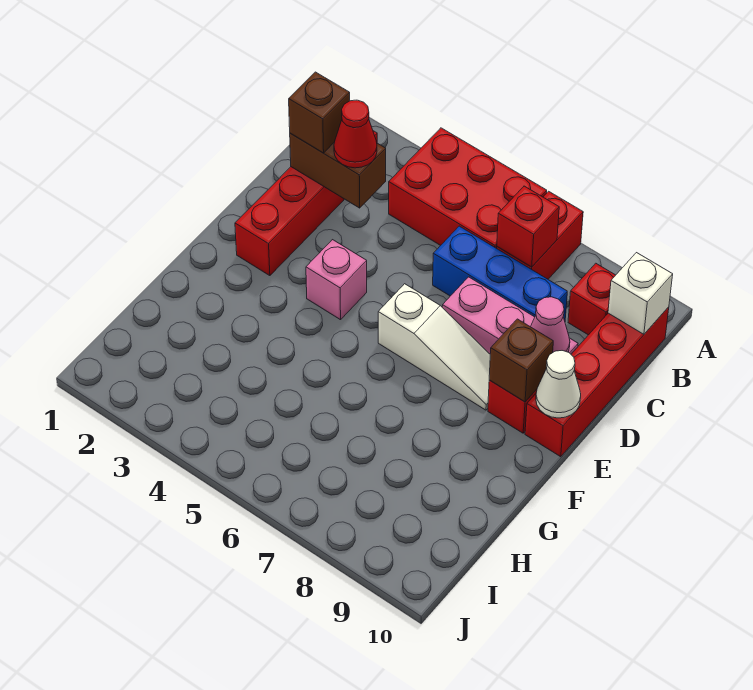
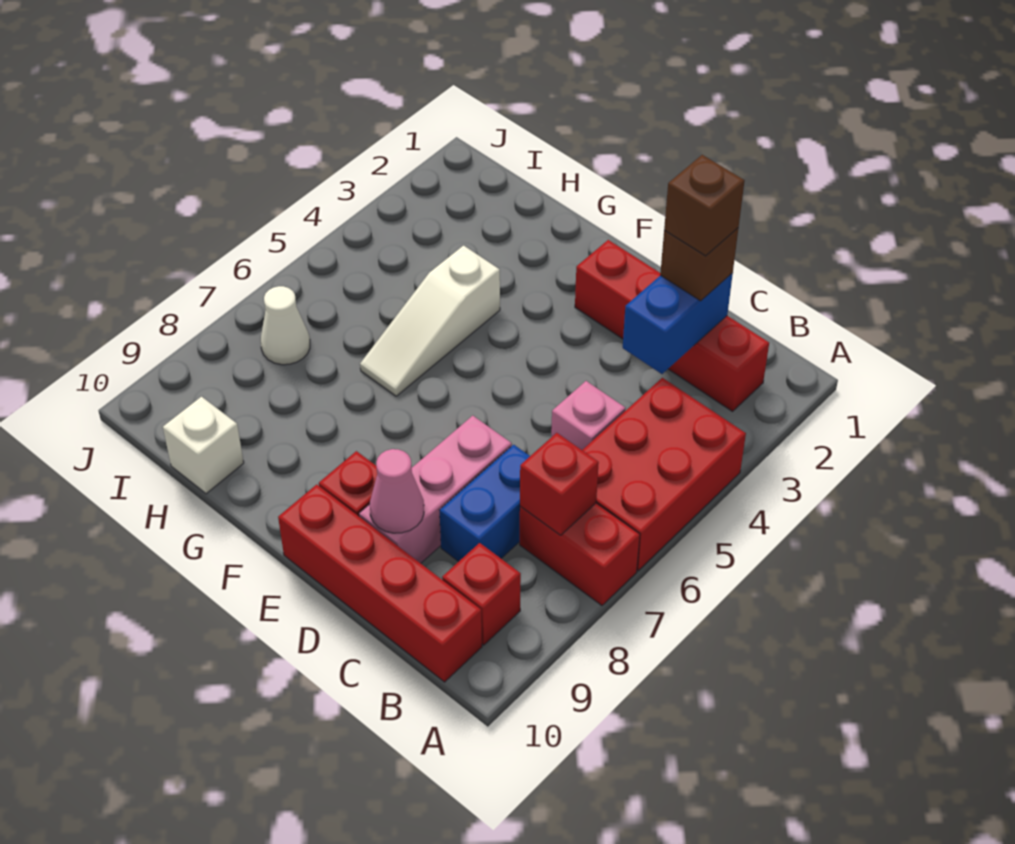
white 1x1 brick [608,253,673,334] -> white 1x1 brick moved to [163,397,244,494]
brown 1x2 brick [290,133,386,208] -> blue 1x2 brick [623,273,733,374]
red 1x1 cone [334,100,377,168] -> none
blue 1x3 brick [433,226,567,321] -> blue 1x2 brick [440,445,530,562]
pink 1x1 brick [306,240,367,320] -> pink 1x1 brick moved to [551,381,626,450]
white 1x3 slope [378,284,490,410] -> white 1x3 slope moved to [360,246,500,396]
brown 1x1 brick [489,319,553,402] -> brown 1x1 brick moved to [664,155,745,256]
white 1x1 cone [536,351,581,418] -> white 1x1 cone moved to [261,286,310,365]

